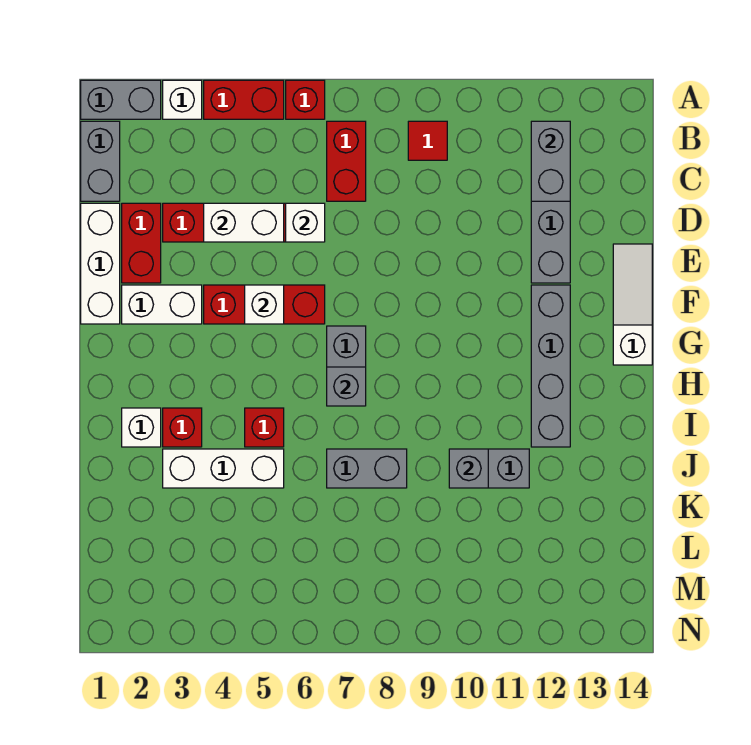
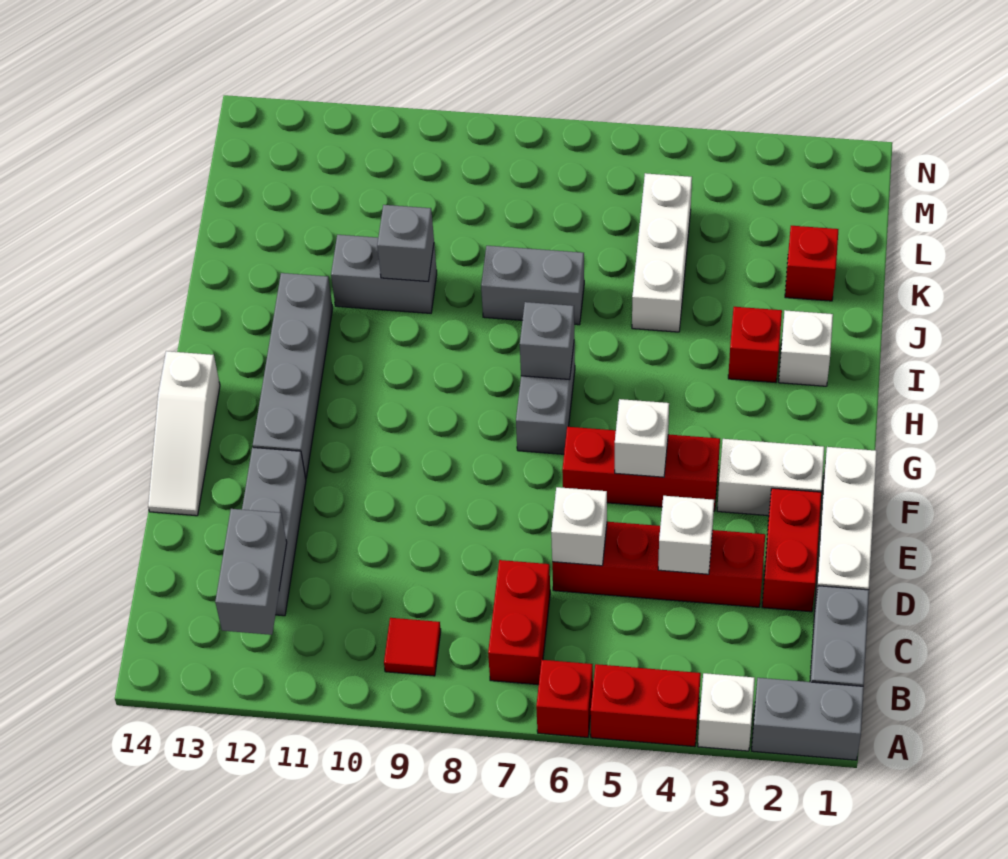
white 1x2 brick [204,203,284,242] -> white 1x1 brick [658,496,714,574]
red 1x1 brick [245,408,284,447] -> red 1x1 brick moved to [785,226,839,301]
white 1x3 brick [163,449,284,488] -> white 1x3 brick turned to [632,173,692,332]

